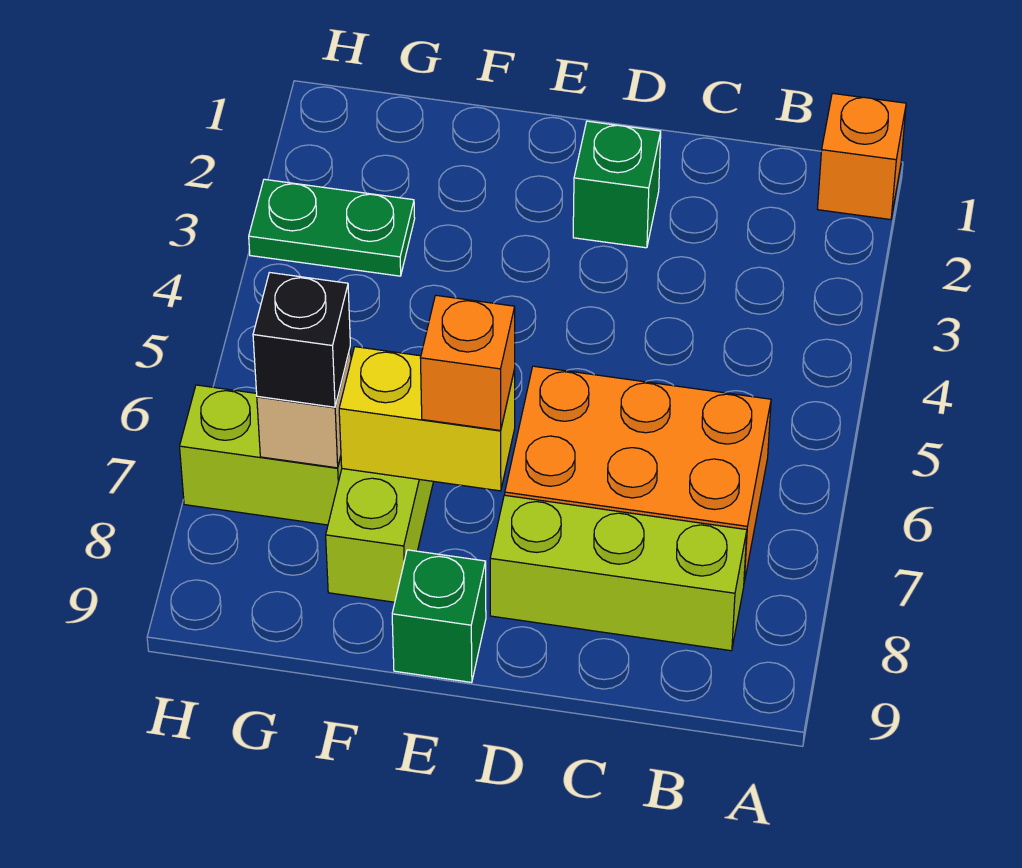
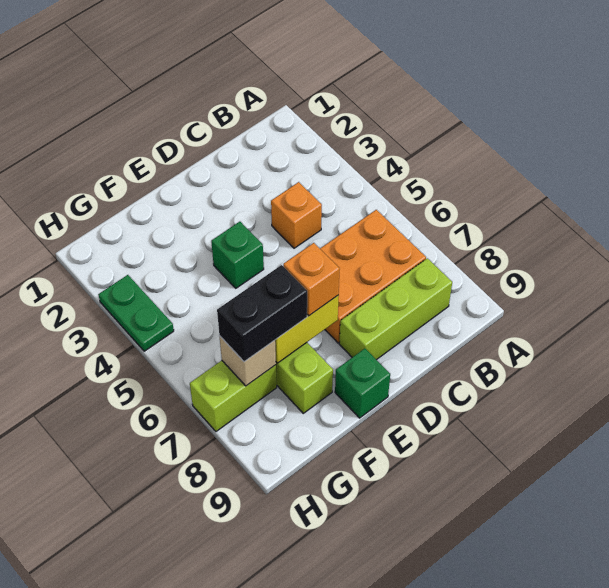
orange 1x1 brick [818,93,906,220] -> orange 1x1 brick moved to [271,182,322,248]
green 1x1 brick [573,121,661,248] -> green 1x1 brick moved to [211,222,264,288]
green 1x2 plate [249,179,415,276] -> green 1x2 plate turned to [98,275,174,351]
black 1x1 brick [253,273,350,407] -> black 1x2 brick [217,265,307,362]

